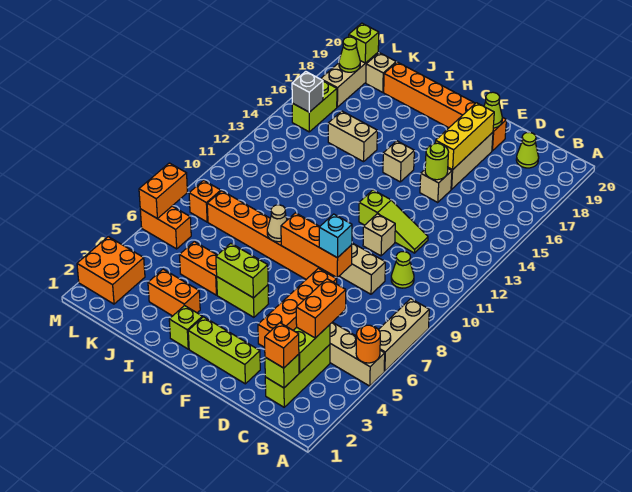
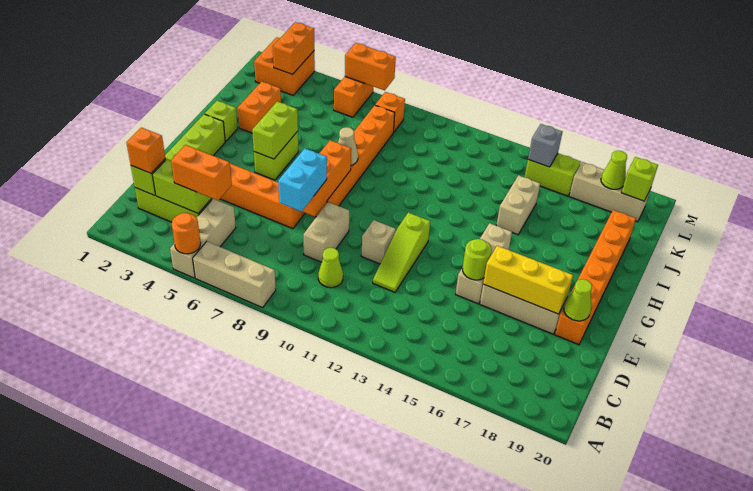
lime 1x1 cone [516,132,539,168] -> none
cyan 1x1 brick [319,214,352,258] -> cyan 1x2 brick [278,148,327,212]
orange 1x2 brick [179,242,217,295] -> orange 1x2 brick moved to [273,22,314,74]
tan 1x1 brick [366,53,396,92] -> none

